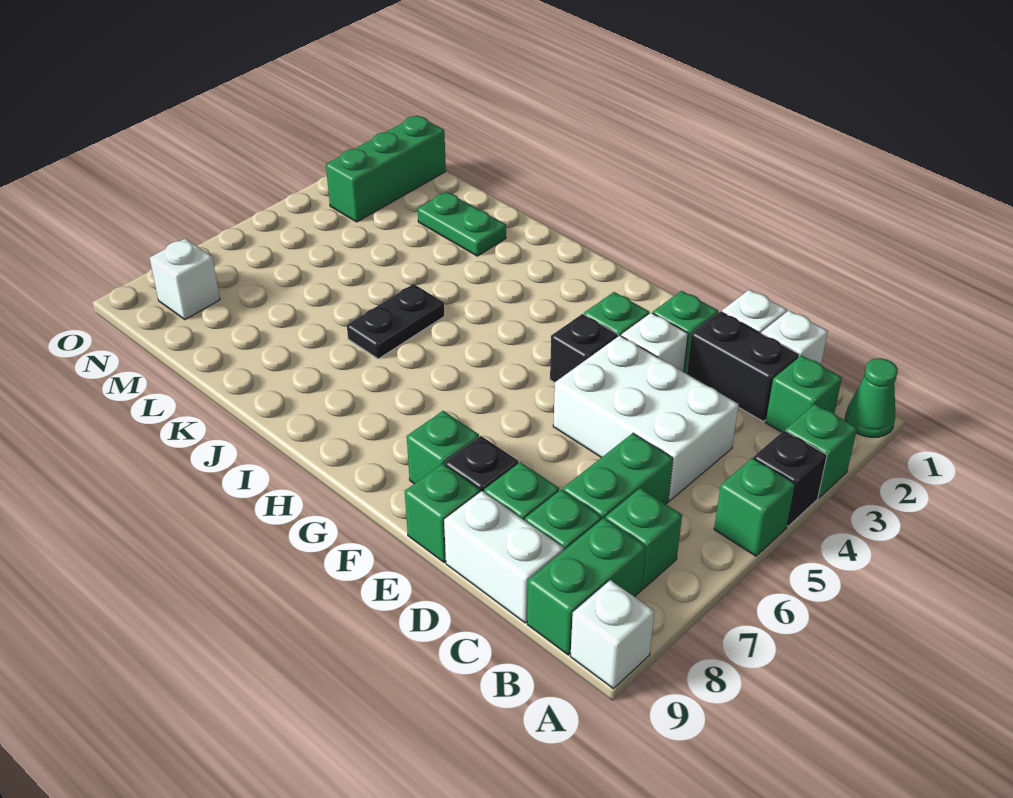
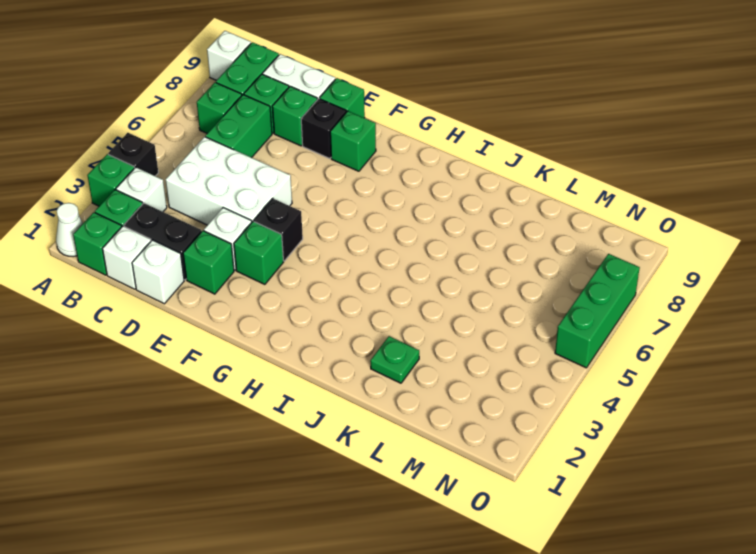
green 1x1 cone [845,358,898,437] -> white 1x1 cone [56,203,83,257]
green 1x1 brick [714,458,795,556] -> green 1x1 brick moved to [73,212,122,275]
black 1x2 plate [347,284,444,359] -> none
green 1x2 plate [418,192,506,256] -> green 1x1 plate [370,336,419,383]
green 1x3 brick [326,116,446,222] -> green 1x3 brick moved to [555,254,640,368]
white 1x1 brick [150,239,220,320] -> white 1x1 brick moved to [116,167,167,212]

